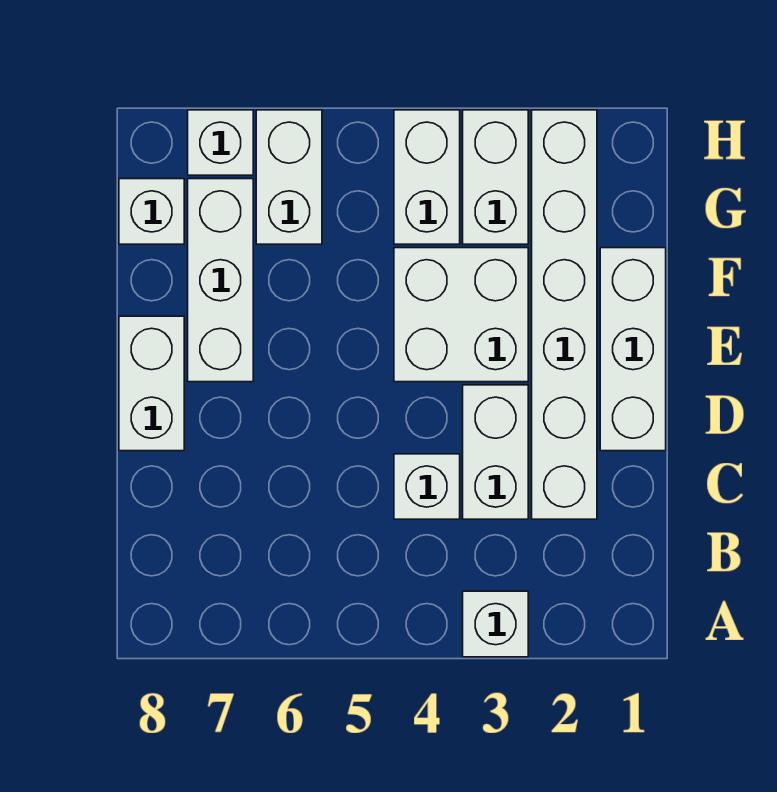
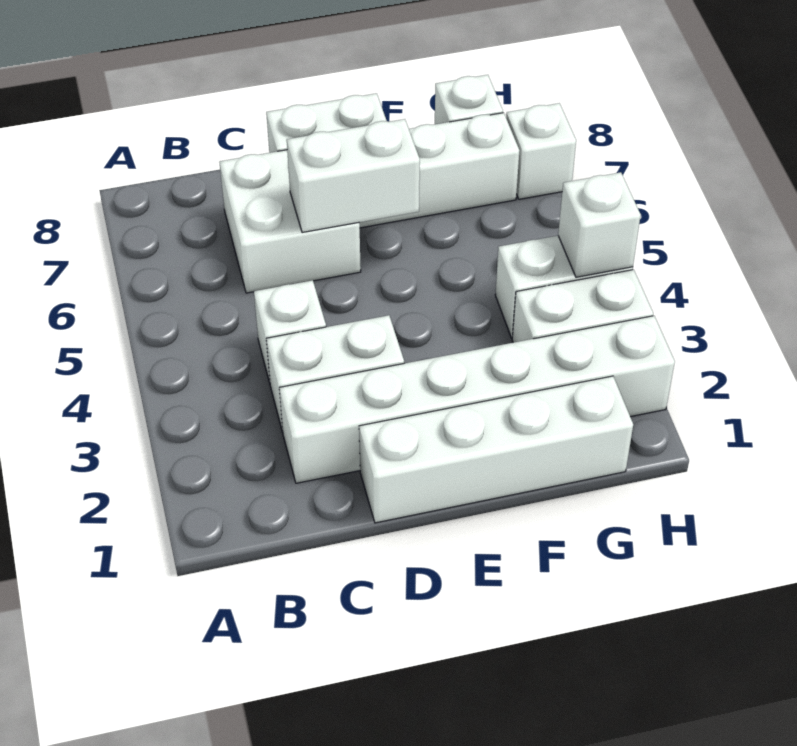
white 1x1 brick [463,591,528,657] -> white 1x1 brick moved to [558,172,641,277]
white 1x3 brick [600,248,666,451] -> white 1x4 brick [359,376,633,523]
white 2x2 brick [394,248,528,382] -> white 2x2 brick moved to [220,150,361,293]
white 1x2 brick [256,110,322,244] -> white 1x2 brick moved to [287,119,420,233]

